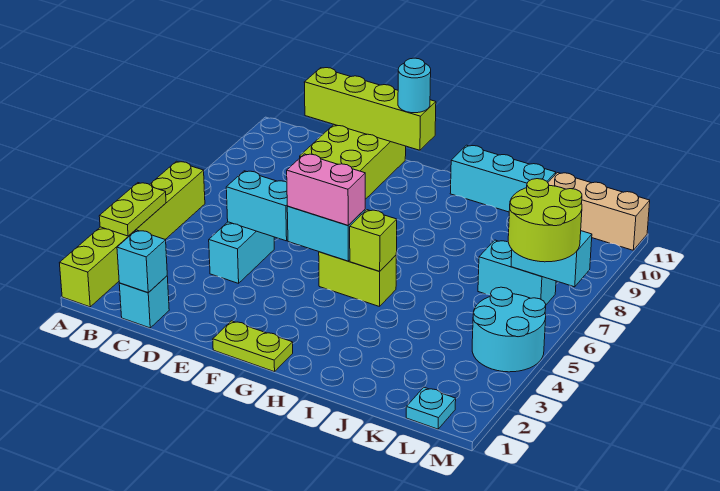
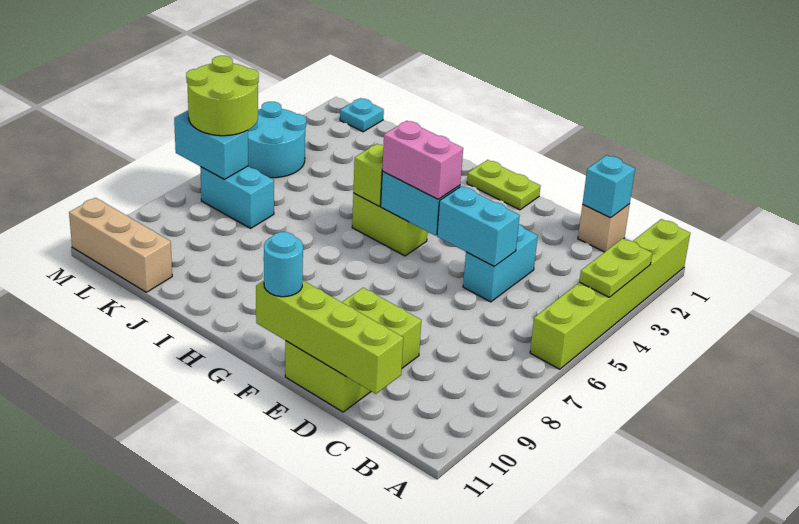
cyan 1x1 brick [119,276,169,328] -> tan 1x1 brick [578,204,630,252]
cyan 1x3 brick [450,145,556,212] -> none

